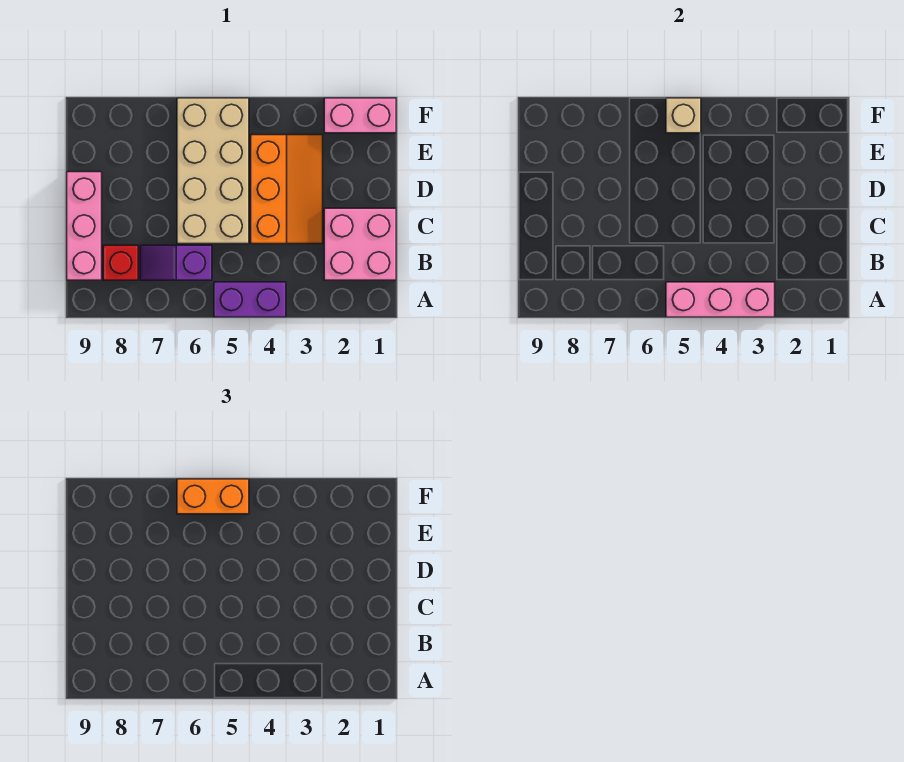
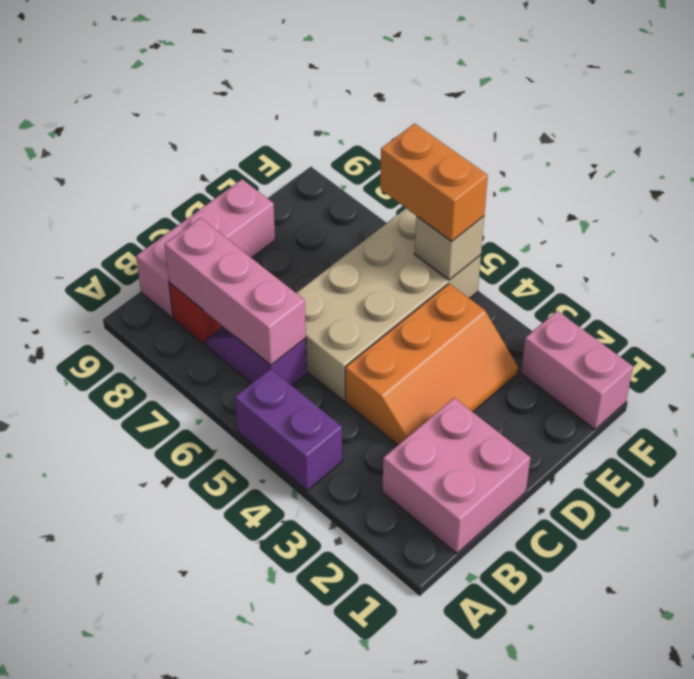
pink 1x3 brick [666,282,775,317] -> pink 1x3 brick moved to [165,218,306,365]

